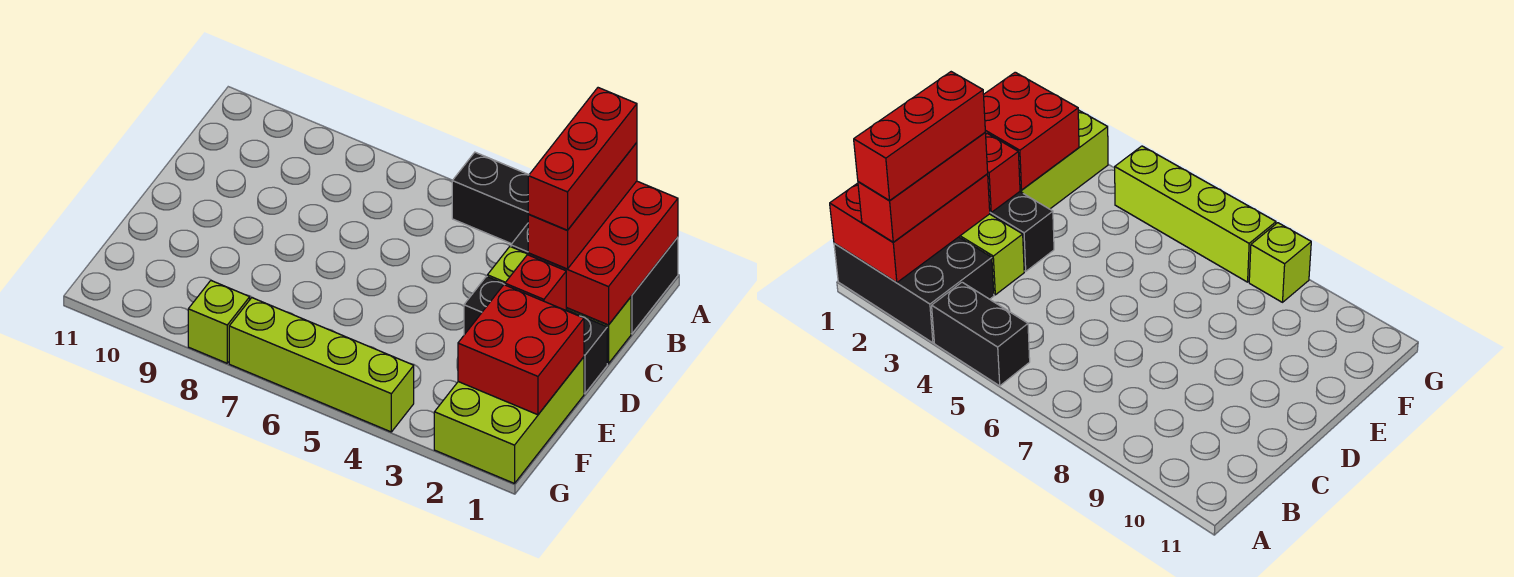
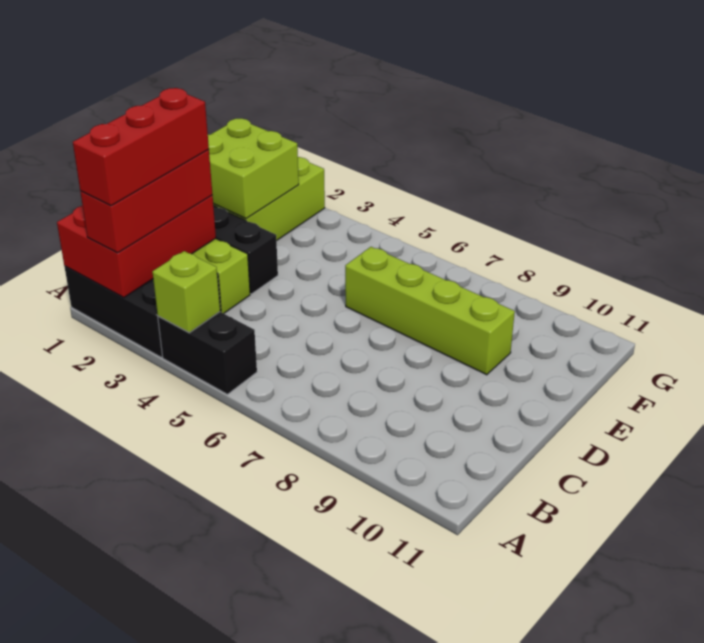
red 1x1 brick [505,255,566,310] -> none
red 2x2 brick [458,285,584,415] -> lime 2x2 brick [208,118,299,219]
lime 1x4 brick [229,298,414,432] -> lime 1x4 brick moved to [345,247,515,375]
lime 1x1 brick [188,281,250,363] -> lime 1x1 brick moved to [152,251,220,333]

